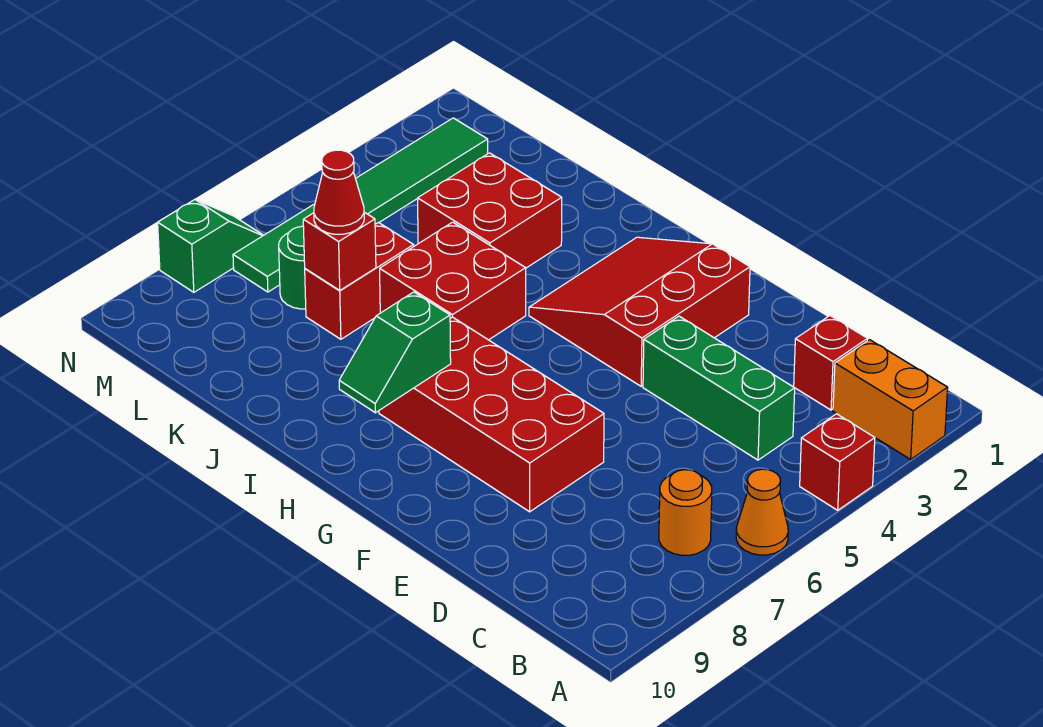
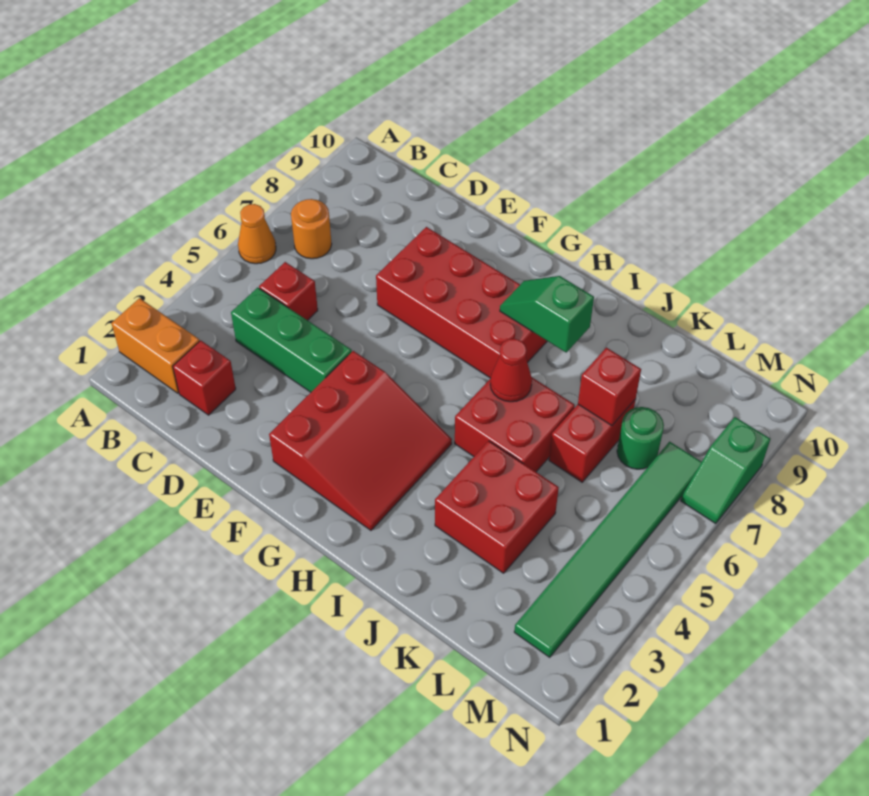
red 1x1 brick [800,414,875,510] -> red 1x1 brick moved to [259,262,318,320]
green 1x2 slope [339,292,451,413] -> green 1x2 slope turned to [500,276,594,352]
red 1x1 cone [314,150,364,234] -> red 1x1 cone moved to [490,339,532,402]

